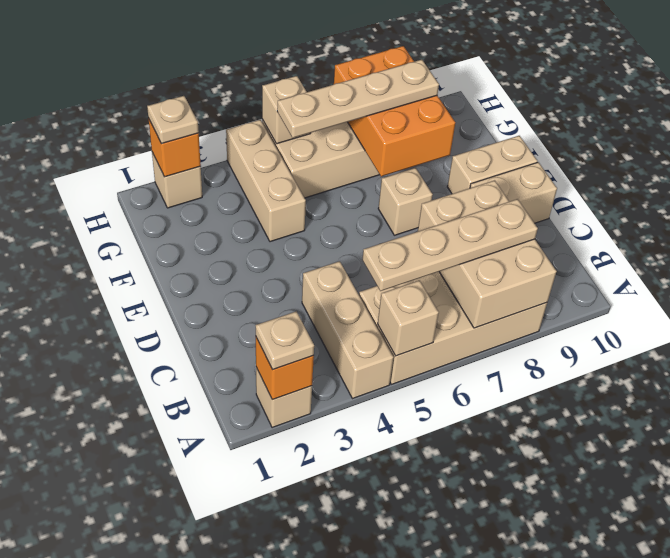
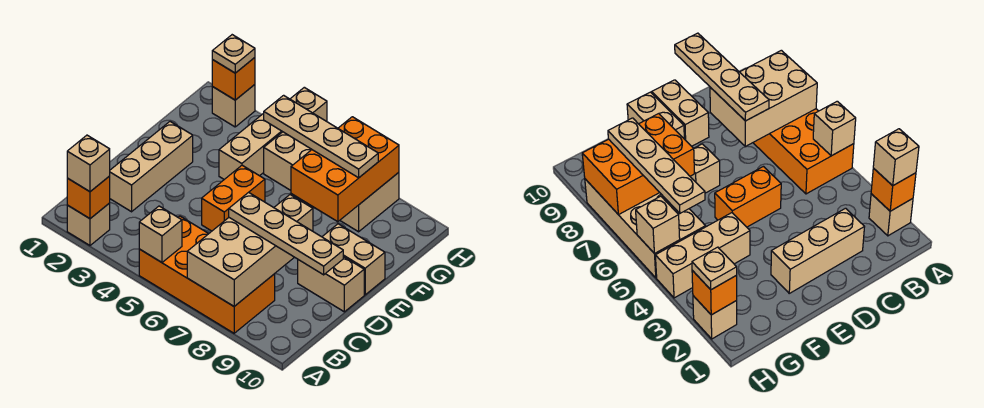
tan 1x1 plate [256,311,314,370] -> tan 1x1 brick [67,135,110,192]
tan 1x3 brick [302,261,394,399] -> tan 1x3 brick moved to [110,122,193,212]
tan 2x4 brick [359,272,547,384] -> orange 2x4 brick [139,216,275,333]
tan 1x4 plate [362,199,538,291] -> tan 1x4 plate moved to [229,192,343,275]
none -> orange 1x2 brick [202,165,265,231]

